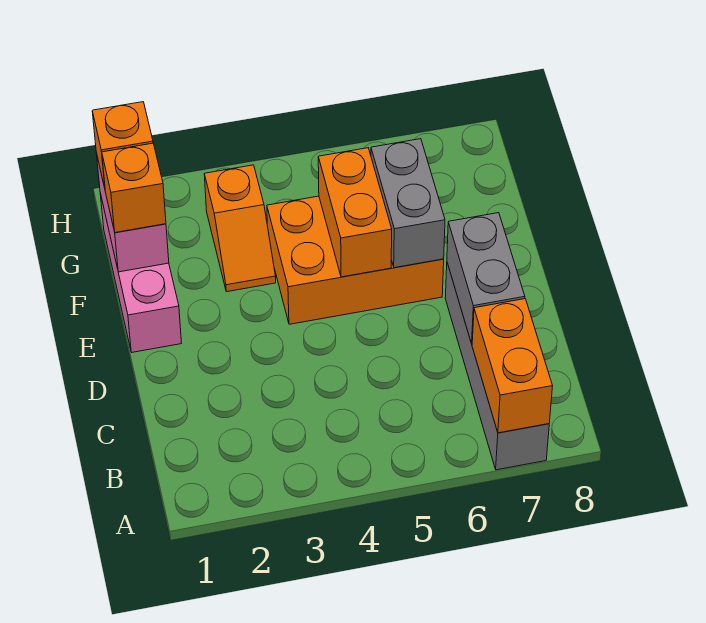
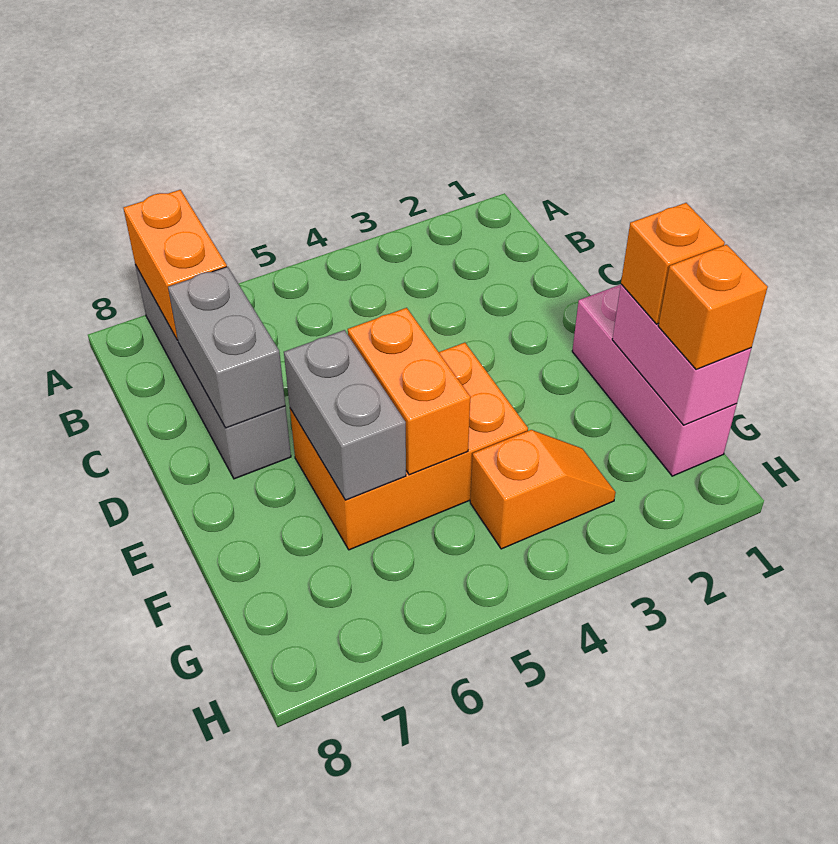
orange 1x2 slope [204,165,276,292] -> orange 1x2 slope turned to [470,430,616,549]

